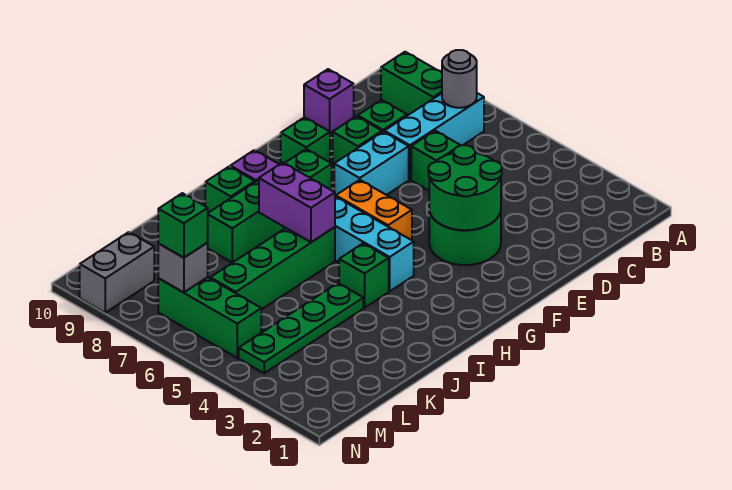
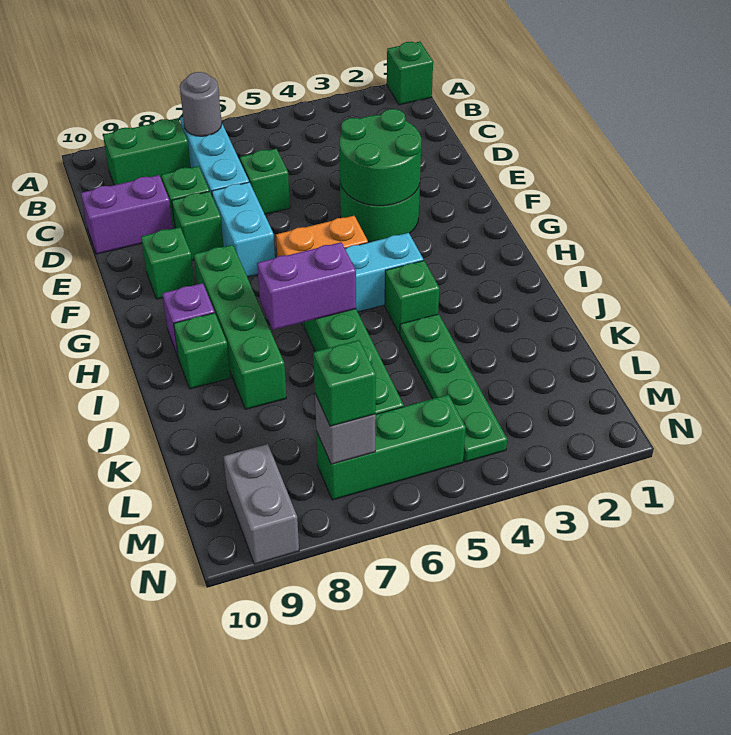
none -> green 1x1 brick [387,42,433,105]
purple 1x1 brick [304,69,354,133] -> purple 1x2 brick [81,175,173,254]

